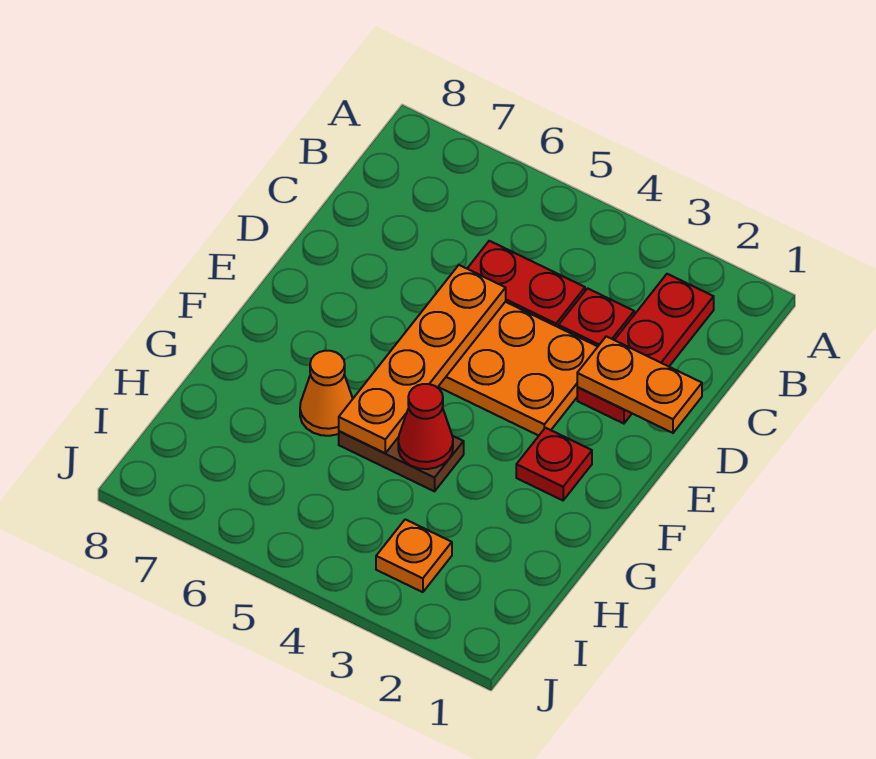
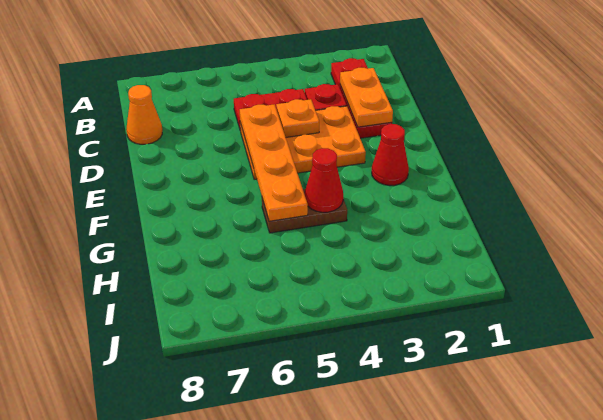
orange 1x2 plate [577,336,702,433] -> orange 1x2 plate turned to [340,68,393,127]
red 1x1 plate [516,428,592,500] -> red 1x1 cone [372,124,409,186]
orange 1x1 cone [300,351,353,436] -> orange 1x1 cone moved to [126,85,162,144]
orange 1x1 plate [376,519,452,592] -> orange 1x1 plate moved to [276,99,319,137]

